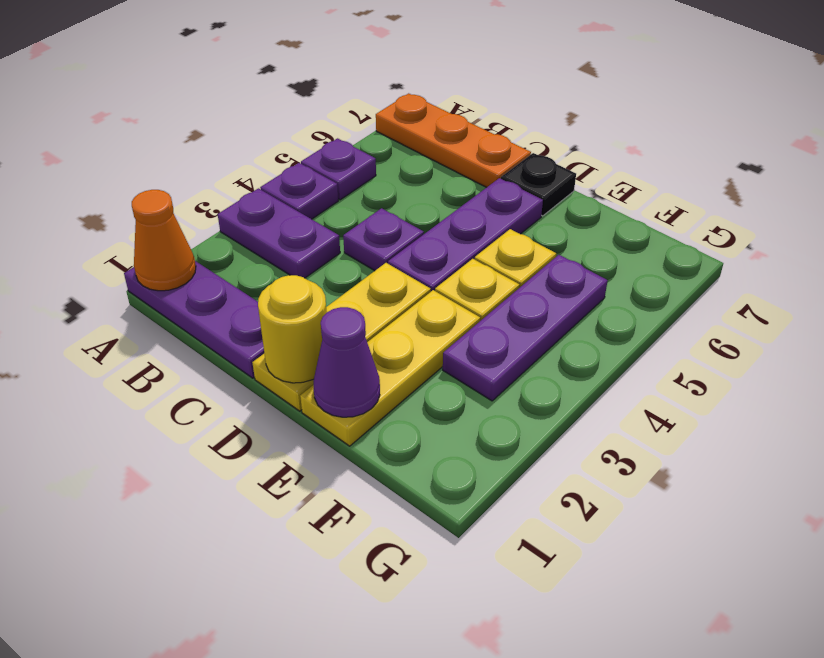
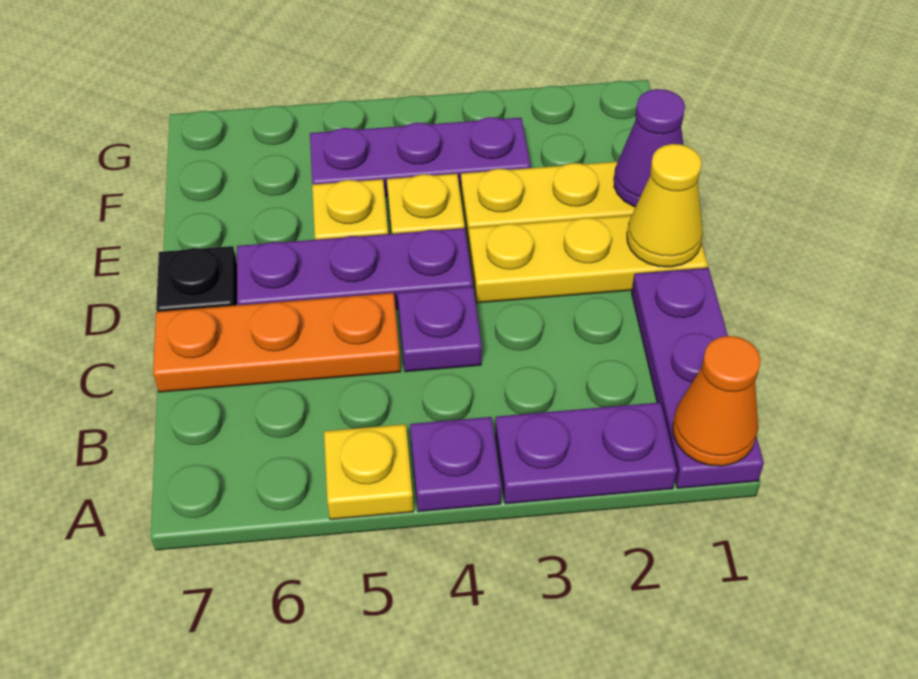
purple 1x2 plate [218,188,340,278] -> purple 1x2 plate turned to [495,402,677,504]
purple 1x1 plate [301,138,376,200] -> yellow 1x1 plate [324,424,414,520]
orange 1x3 plate [376,93,531,187] -> orange 1x3 plate turned to [153,293,401,392]
yellow 1x1 round brick [258,275,327,383] -> yellow 1x1 cone [627,144,703,267]

